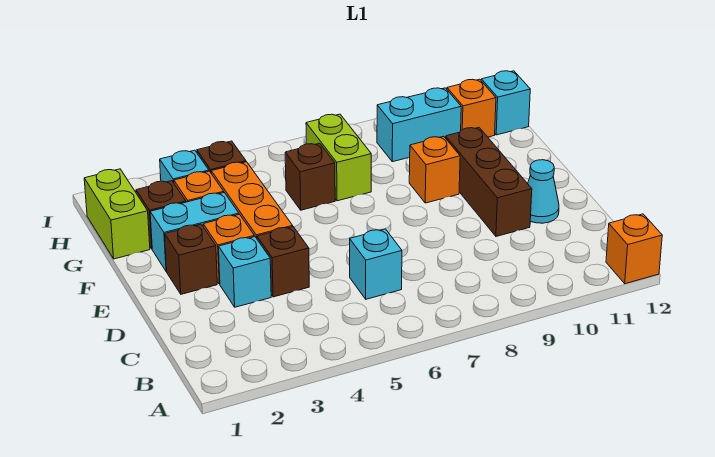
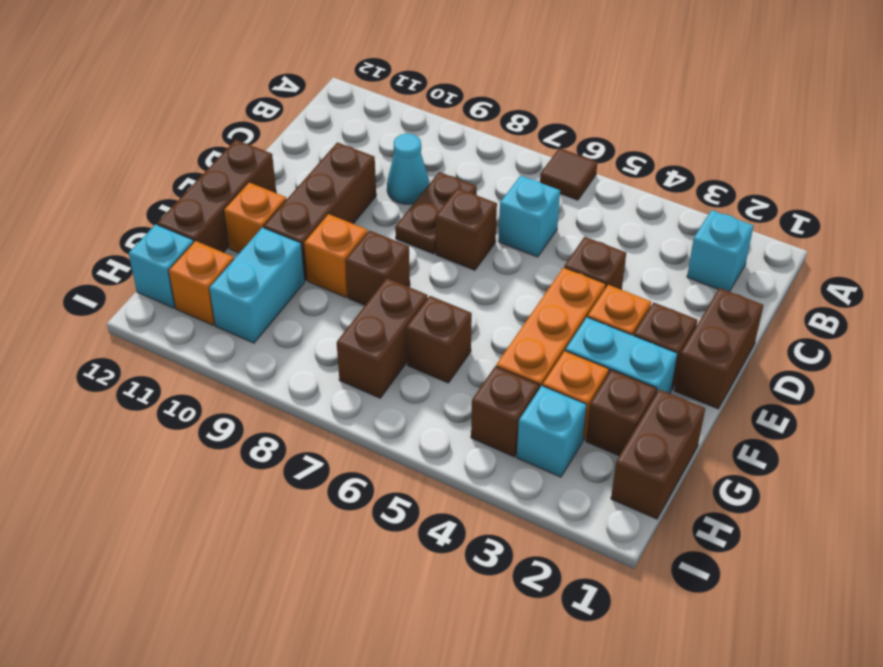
none -> brown 1x1 tile [540,148,597,200]
orange 1x1 brick [606,214,662,284] -> orange 1x1 brick moved to [224,182,286,253]
none -> brown 1x2 plate [395,172,477,254]
none -> brown 1x2 brick [674,288,763,409]
cyan 1x1 brick [219,237,271,307] -> cyan 1x1 brick moved to [687,210,753,292]
none -> brown 1x1 brick [436,188,497,270]
cyan 1x1 cone [528,160,559,223] -> cyan 1x1 cone moved to [387,134,429,204]
none -> brown 1x3 brick [157,140,276,253]
none -> brown 1x1 brick [346,231,410,305]
lime 1x2 brick [84,169,150,259] -> brown 1x2 brick [611,389,705,519]
lime 1x2 brick [306,114,371,201] -> brown 1x2 brick [337,278,428,398]
cyan 1x2 brick [377,88,461,162] -> cyan 1x2 brick turned to [209,227,305,343]

